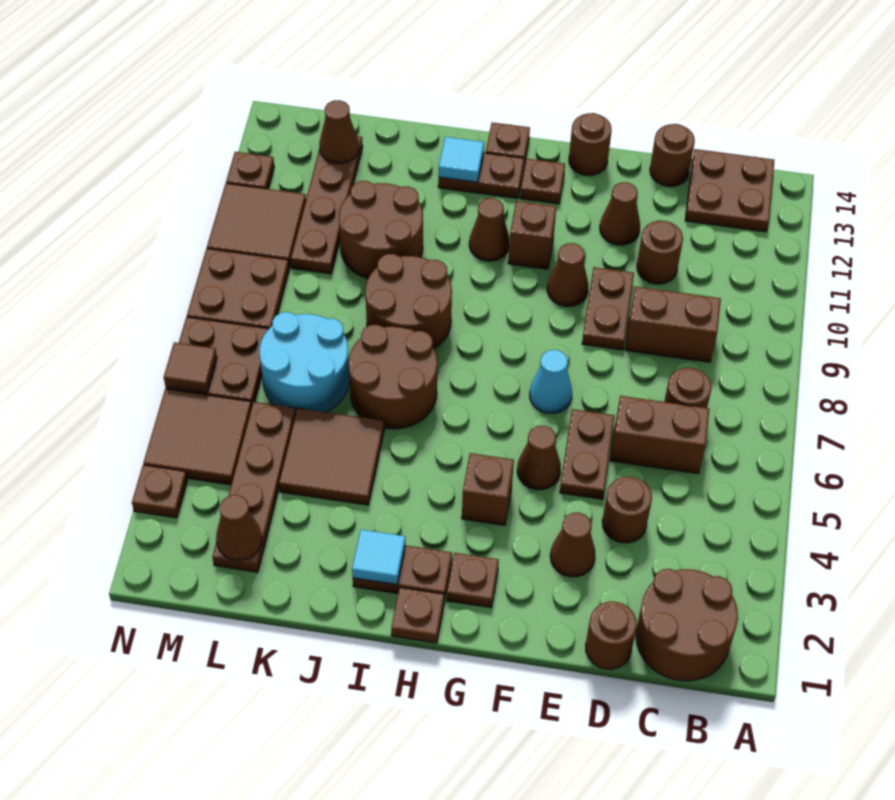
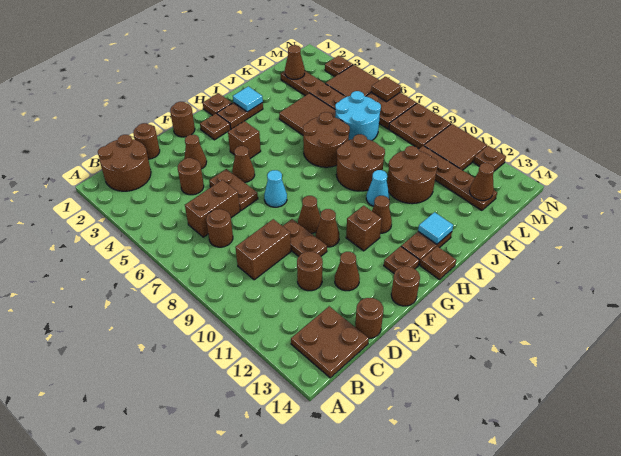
none -> brown 1x1 round brick [170,102,195,137]
none -> brown 1x1 cone [298,196,321,233]
none -> cyan 1x1 cone [366,170,389,206]

